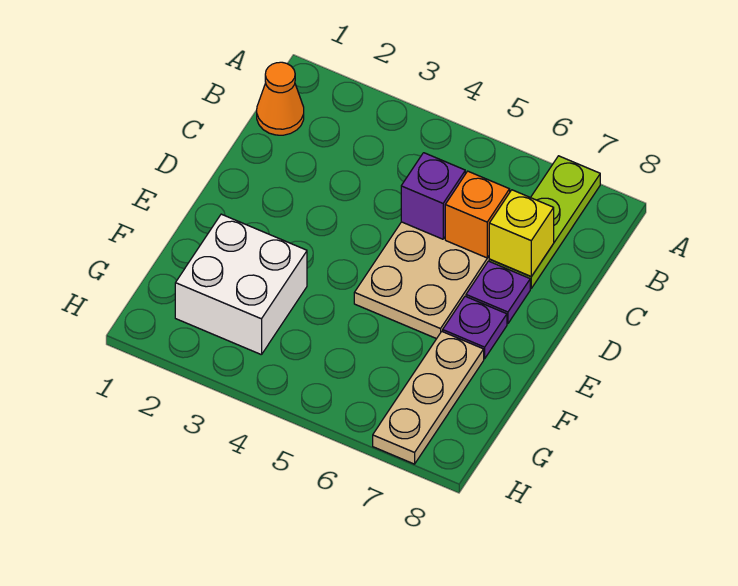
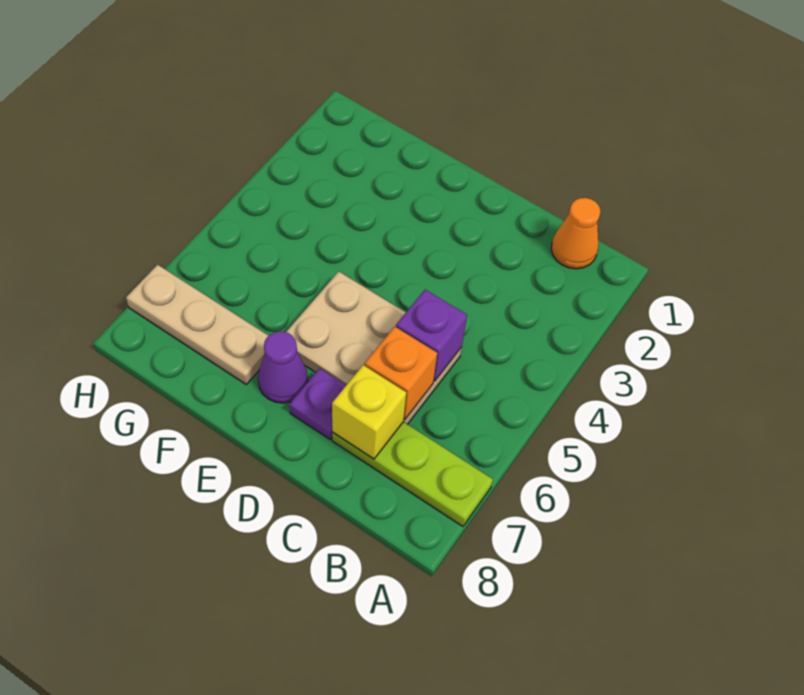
purple 1x1 plate [443,296,507,359] -> purple 1x1 cone [258,331,308,403]
white 2x2 brick [175,214,307,355] -> none

